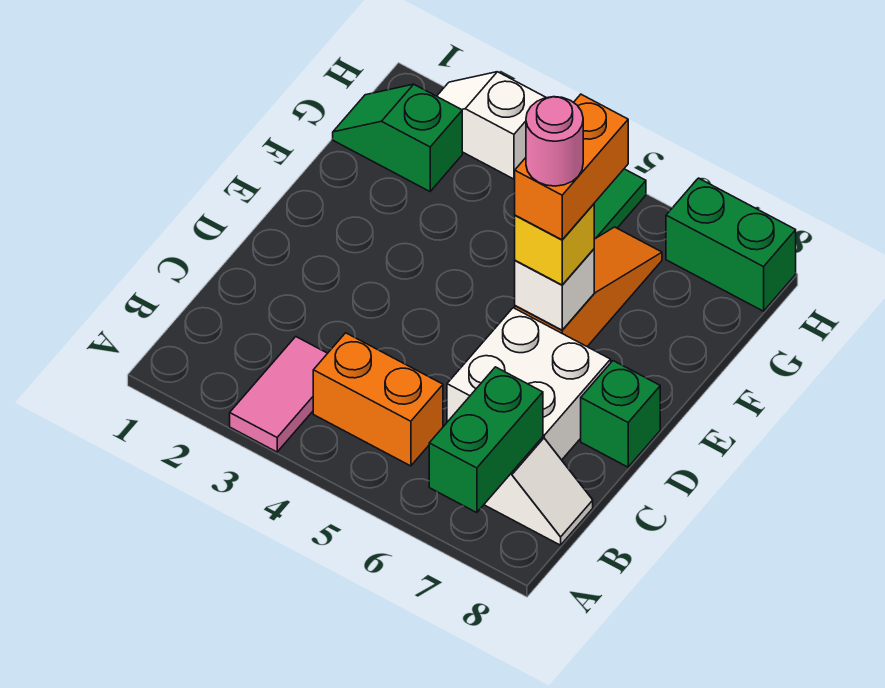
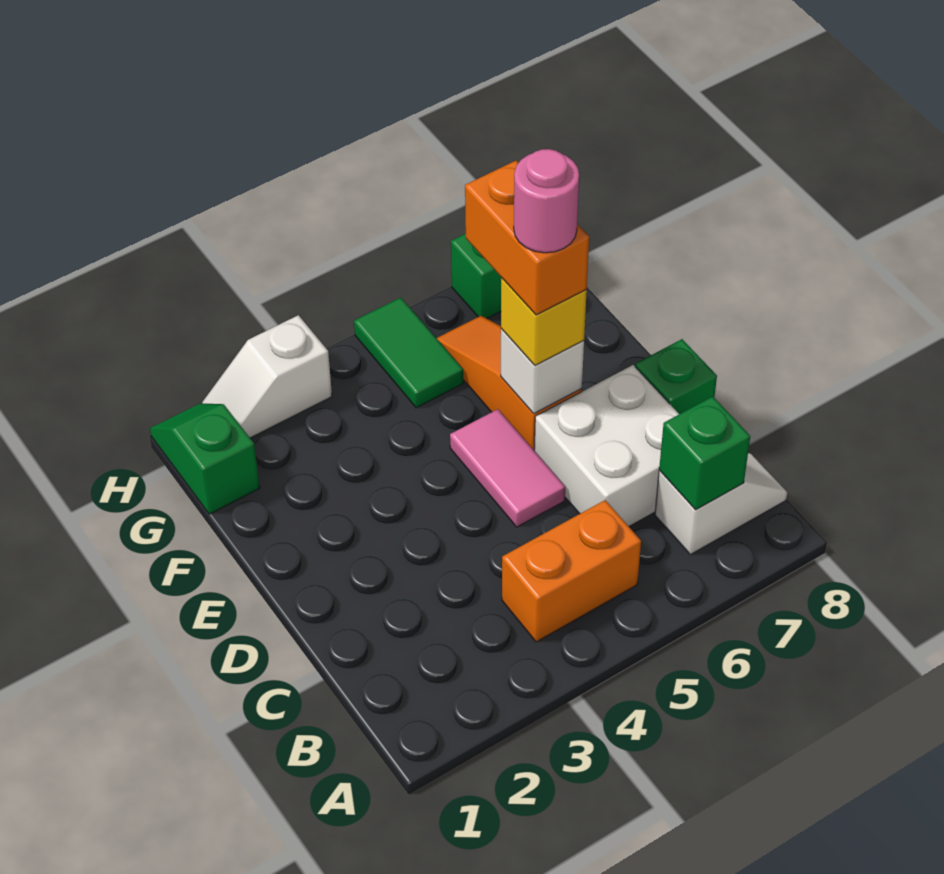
pink 1x2 tile [230,337,328,452] -> pink 1x2 tile moved to [450,409,565,527]
green 1x2 brick [429,367,543,513] -> green 1x1 brick [659,396,750,510]
green 1x2 slope [333,84,462,191] -> green 1x2 slope turned to [150,403,260,514]

